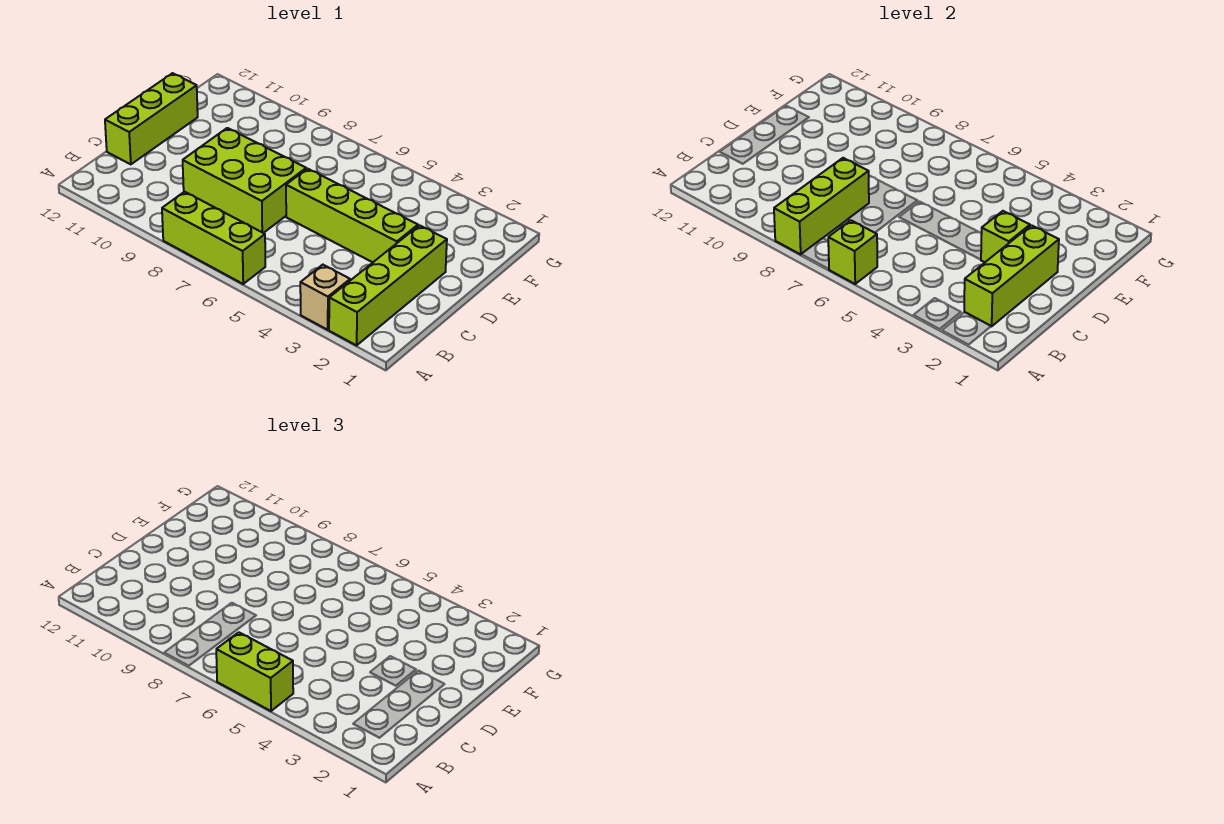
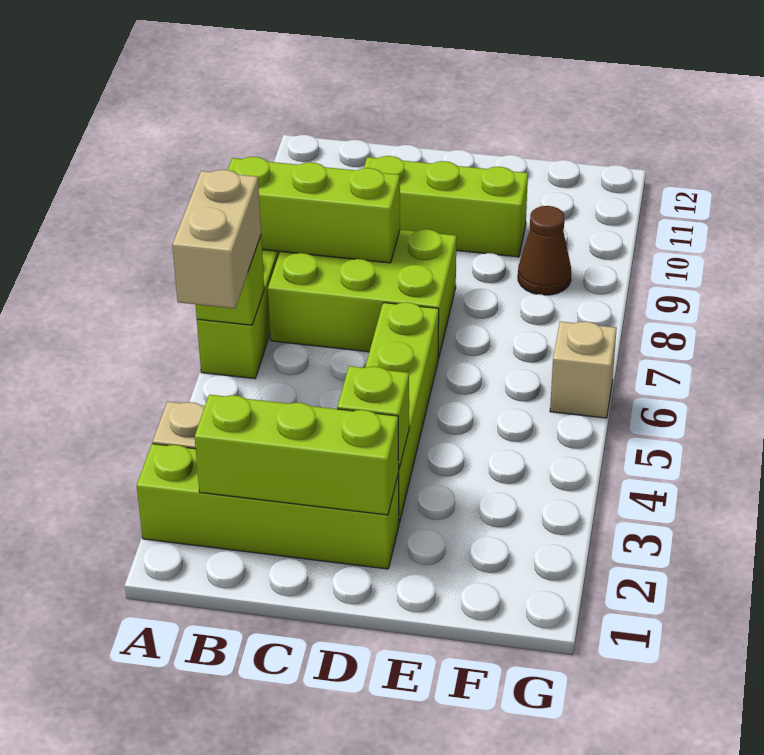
lime 1x2 brick [216,632,293,711] -> tan 1x2 brick [172,170,261,309]
lime 2x3 brick [183,128,306,233] -> lime 2x3 brick turned to [268,229,456,359]
lime 1x3 brick [105,73,198,164] -> lime 1x3 brick moved to [364,156,528,257]
none -> brown 1x1 cone [518,206,571,295]
none -> tan 1x1 brick [550,321,617,418]

